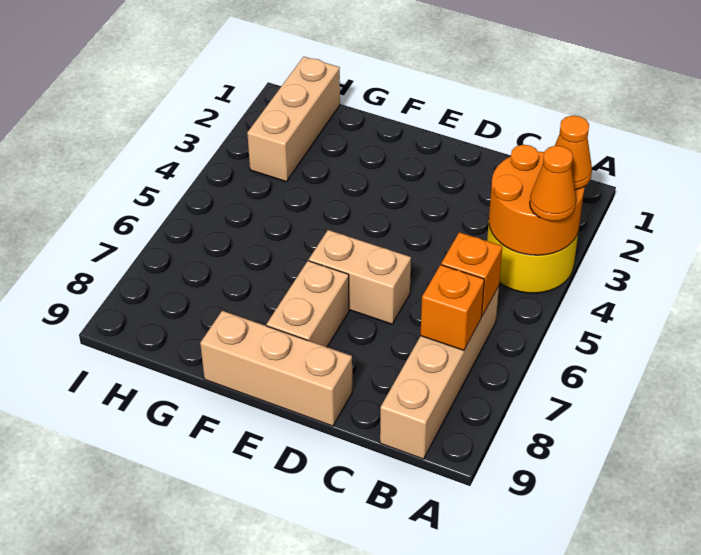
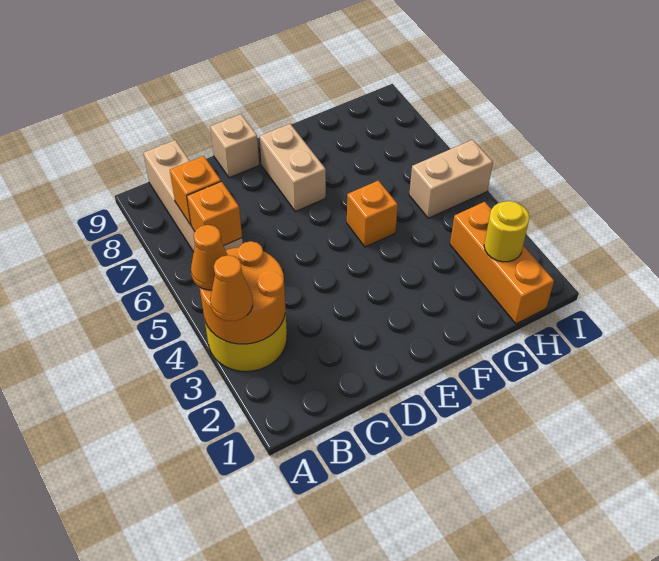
tan 1x2 brick [309,230,411,324] -> tan 1x2 brick moved to [409,140,493,218]
tan 1x3 brick [200,311,352,426] -> tan 1x1 brick [210,114,259,178]
none -> orange 1x1 brick [347,181,398,247]
tan 1x3 brick [247,57,340,182] -> orange 1x3 brick [450,202,554,324]
none -> yellow 1x1 round brick [484,201,530,262]

